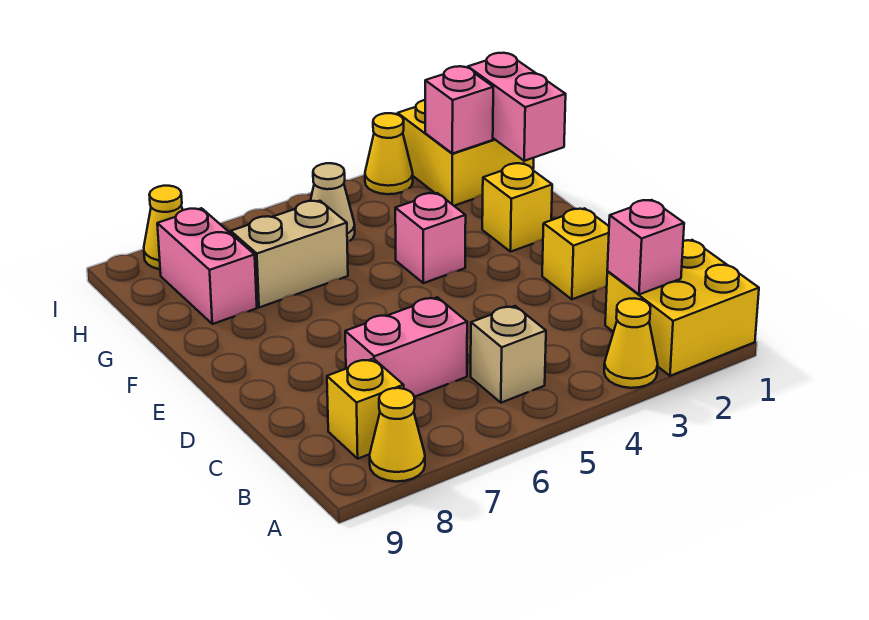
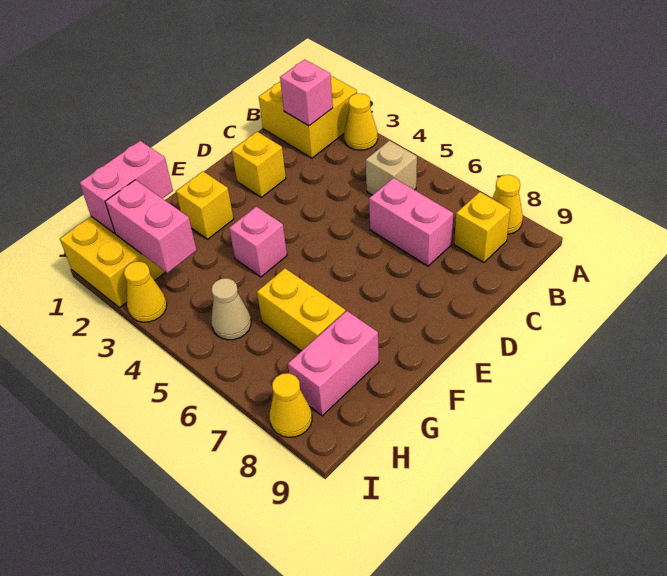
tan 1x2 brick [231,201,348,307] -> yellow 1x2 brick [257,268,345,351]
pink 1x1 brick [425,66,493,154] -> pink 1x2 brick [105,180,197,273]

